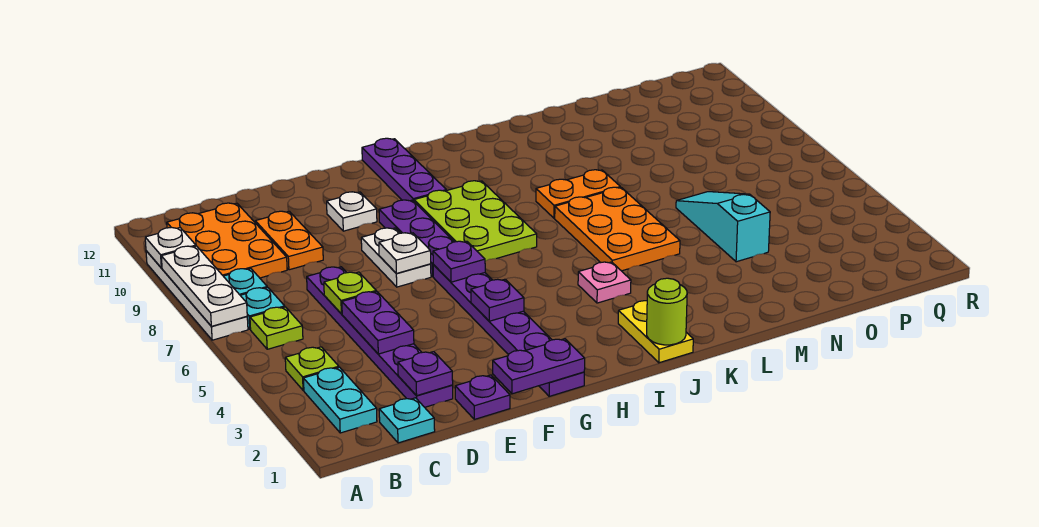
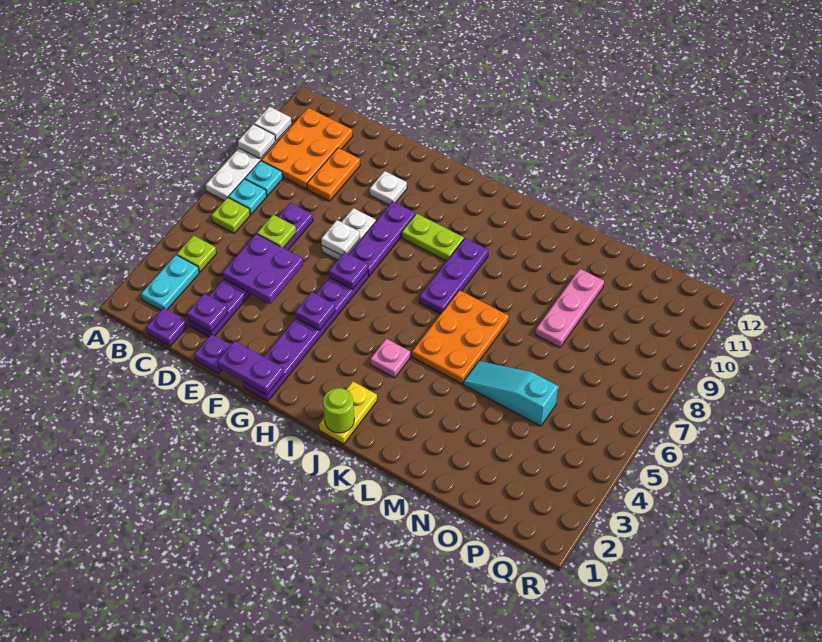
white 1x3 plate [161,246,247,326] -> white 1x1 plate [238,124,275,159]
cyan 1x1 plate [379,398,435,443] -> purple 1x1 plate [146,308,187,346]
purple 1x2 plate [342,291,414,354] -> purple 2x2 plate [223,234,303,304]
lime 2x3 plate [414,181,537,261] -> lime 1x2 plate [402,213,464,261]
purple 1x3 plate [362,138,446,201] -> purple 1x3 plate moved to [419,238,489,314]
orange 1x2 plate [536,170,620,218] -> none
cyan 1x3 slope [676,192,770,262] -> cyan 1x3 slope turned to [463,361,558,426]
none -> pink 1x3 plate [536,269,604,347]

